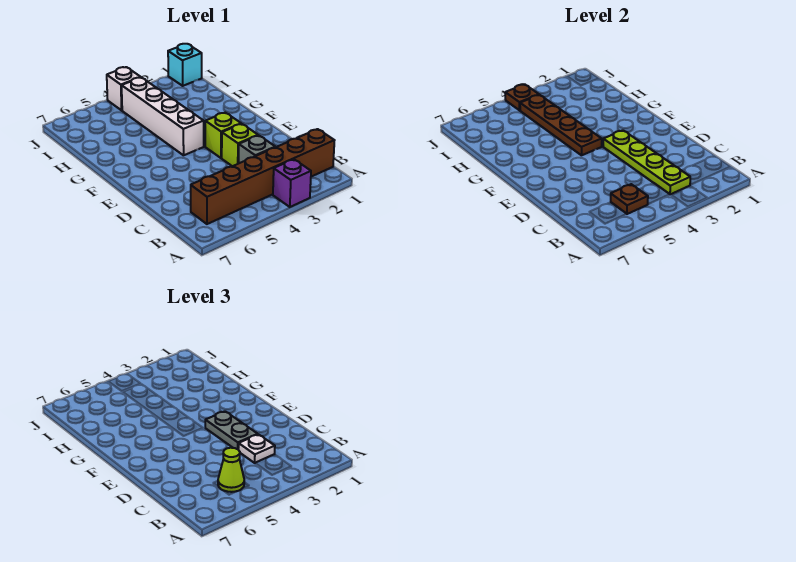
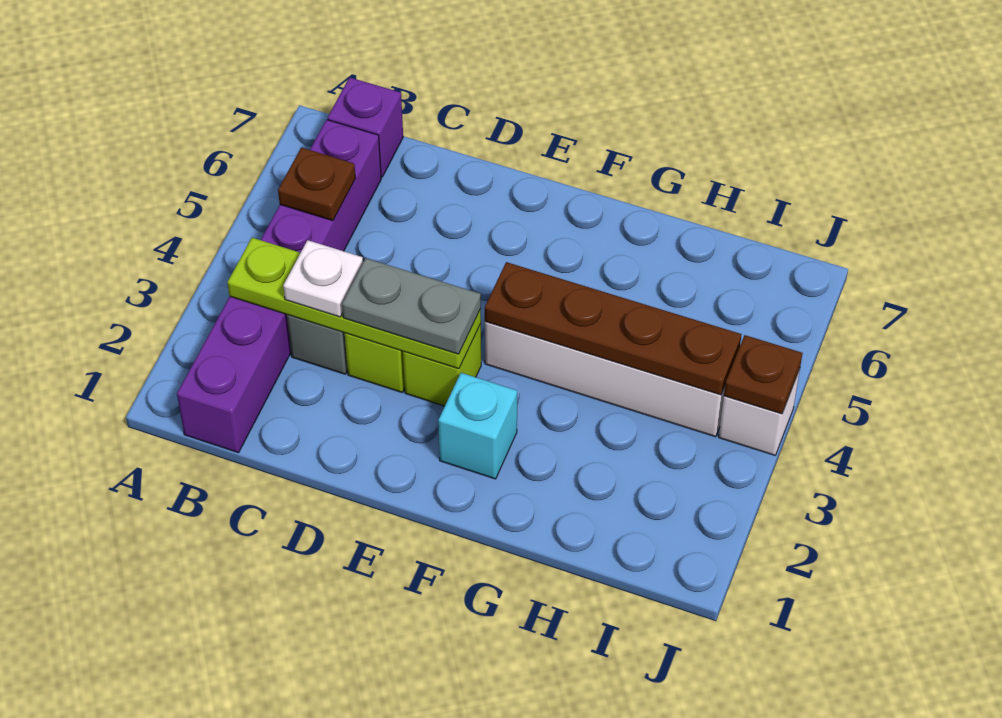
purple 1x1 brick [273,159,311,207] -> purple 1x1 brick moved to [327,77,403,177]
brown 1x6 brick [191,129,335,224] -> purple 1x6 brick [177,120,381,453]
lime 1x1 cone [218,448,244,492] -> none
cyan 1x1 brick [168,44,202,86] -> cyan 1x1 brick moved to [438,373,517,479]

